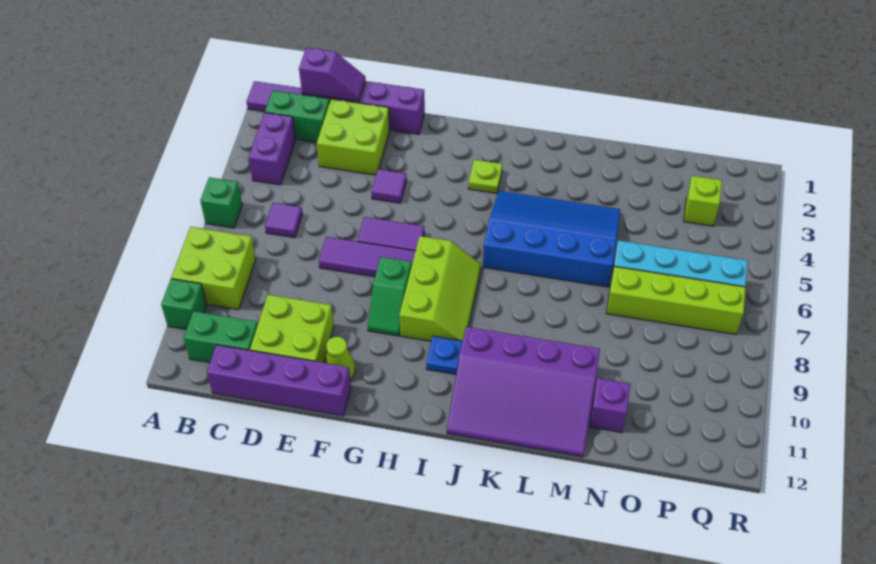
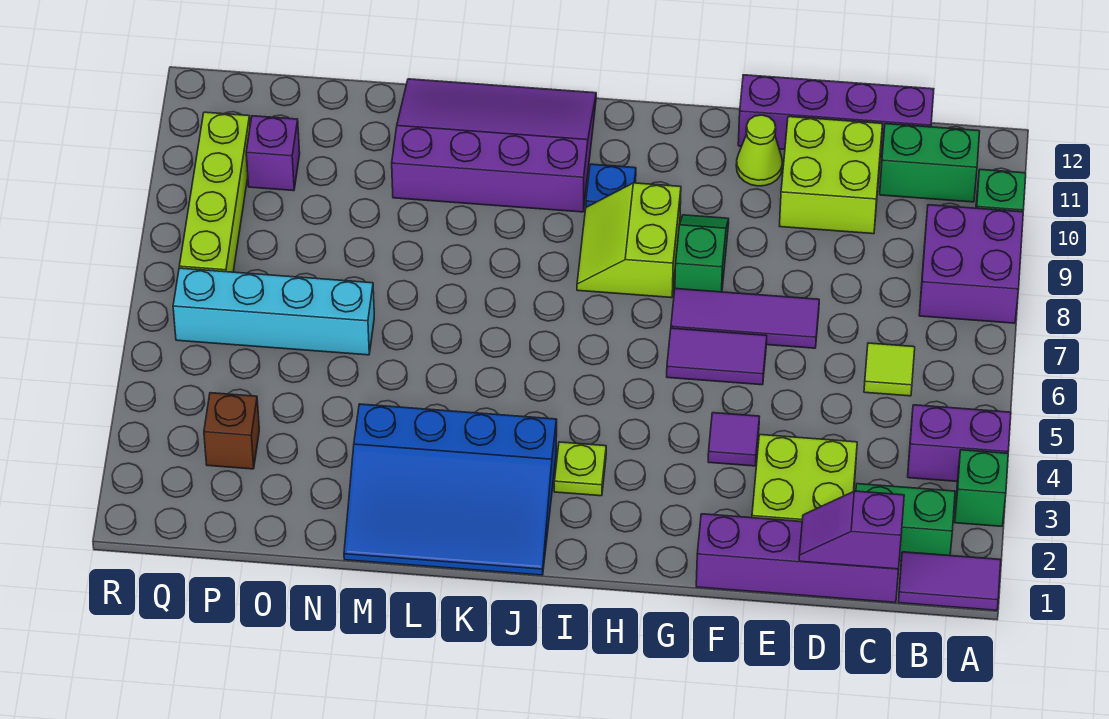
green 1x1 brick [200,177,242,228] -> green 1x1 brick moved to [955,450,1008,526]
lime 2x2 brick [171,227,256,310] -> purple 2x2 brick [919,205,1023,323]
purple 1x2 brick [248,113,296,185] -> purple 1x2 brick turned to [908,405,1011,481]
purple 1x1 tile [265,203,302,238] -> lime 1x1 tile [864,343,915,396]
lime 2x3 slope [399,236,481,341] -> lime 2x2 slope [577,183,681,298]
blue 3x4 slope [483,191,620,287] -> blue 3x4 slope moved to [344,404,557,575]
lime 1x4 brick [606,266,746,335] -> lime 1x4 brick turned to [179,112,250,272]
purple 1x1 brick [589,378,631,433] -> purple 1x1 brick moved to [246,116,300,191]
lime 1x1 brick [684,176,722,226] -> brown 1x1 brick [204,393,259,469]

